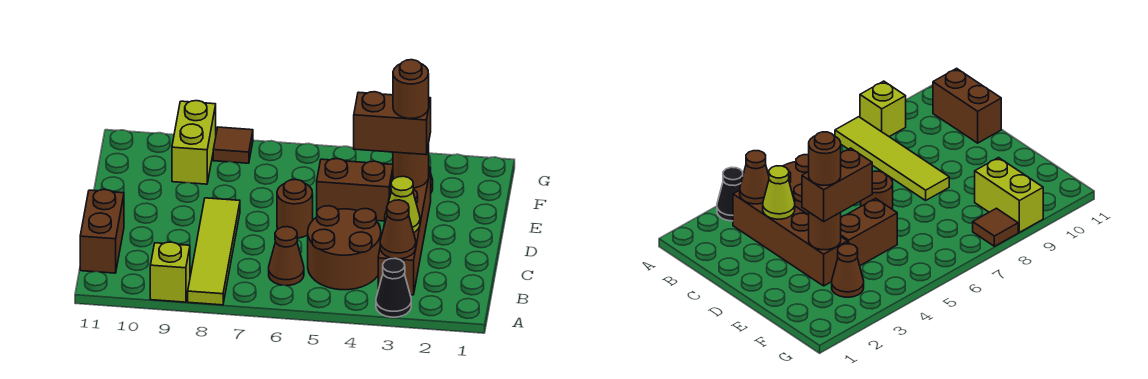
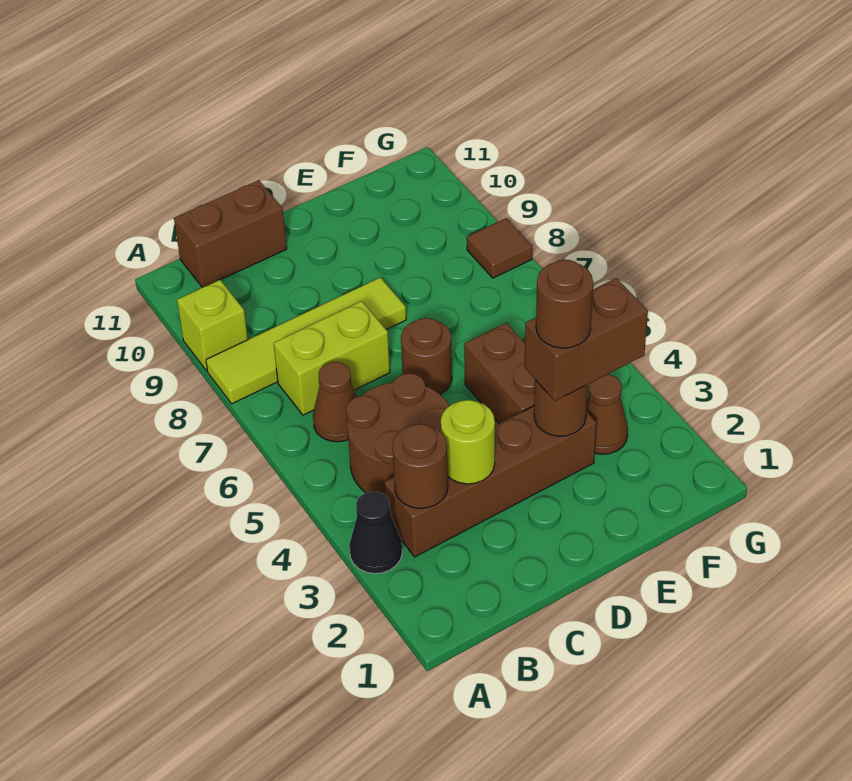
brown 1x1 cone [380,200,416,259] -> brown 1x1 round brick [392,424,448,508]
lime 1x1 cone [385,176,420,232] -> lime 1x1 round brick [441,400,495,484]
brown 1x2 brick [354,92,431,155] -> brown 1x2 brick turned to [525,278,648,401]
lime 1x2 brick [172,101,216,184] -> lime 1x2 brick moved to [274,301,390,415]

